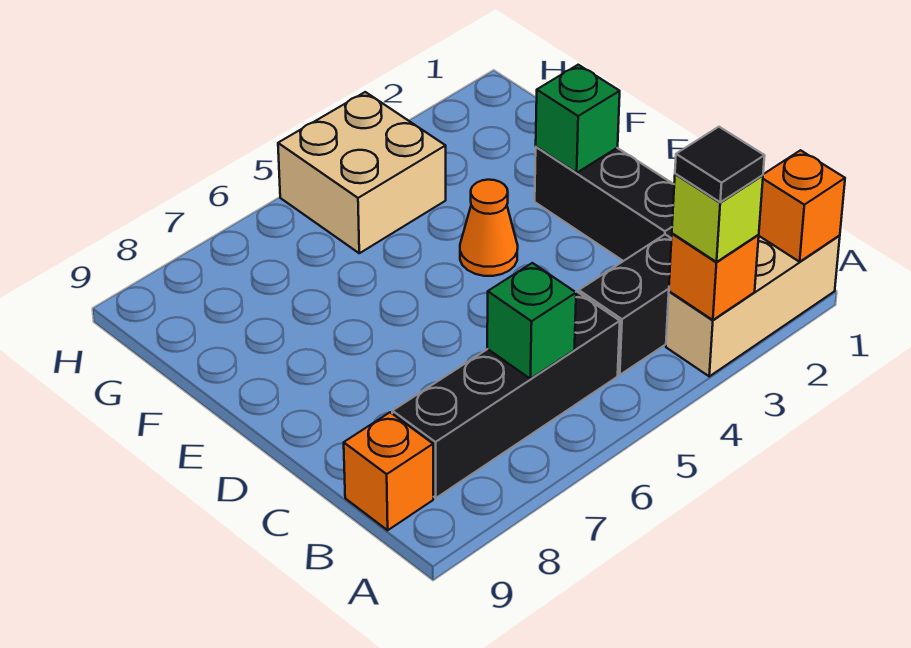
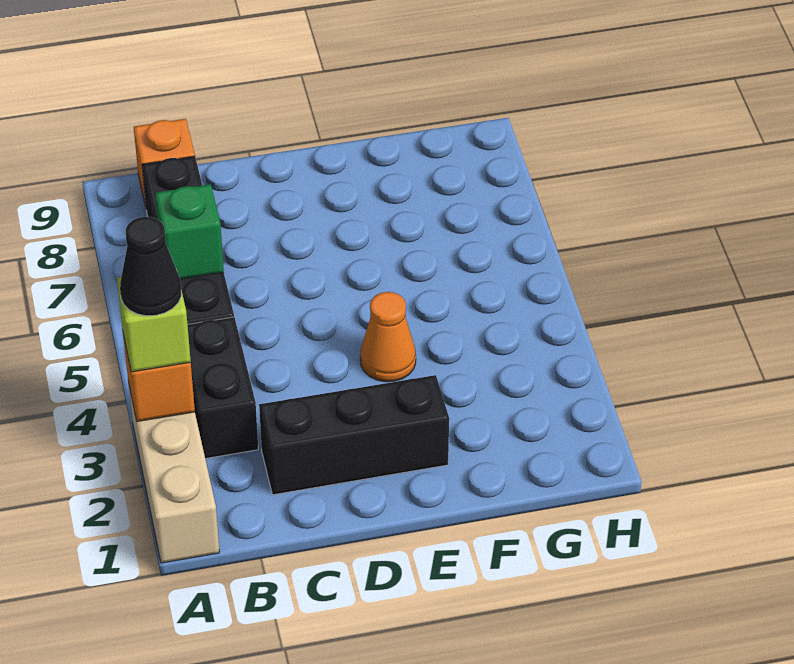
orange 1x1 brick [759,150,845,262] -> none
black 1x1 tile [675,127,765,202] -> black 1x1 cone [120,217,181,316]
green 1x1 brick [536,65,620,173] -> none
tan 2x2 brick [278,92,446,253] -> none

